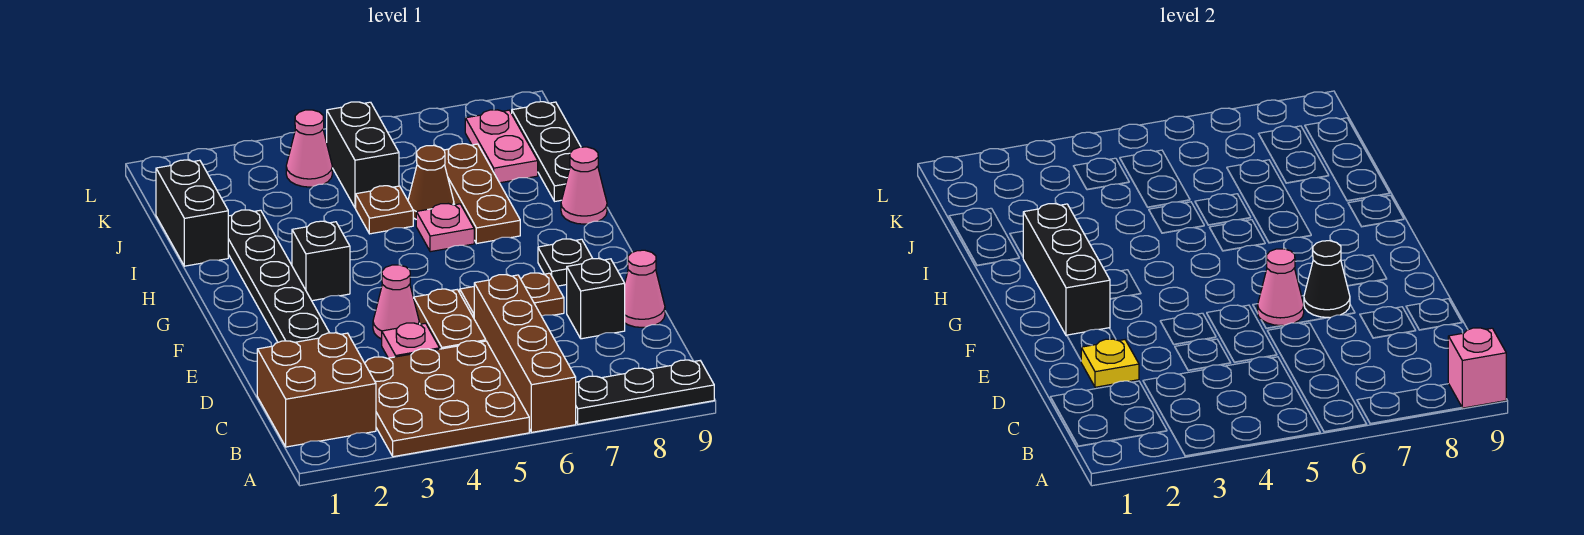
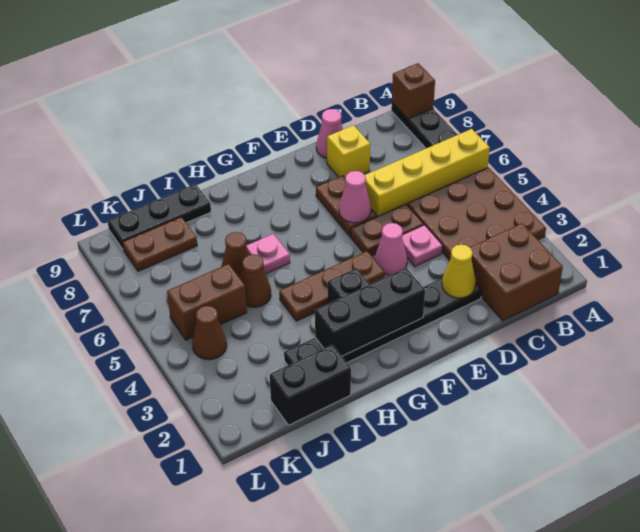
brown 1x4 brick [474,275,576,432] -> yellow 1x4 brick [365,129,490,217]
pink 1x1 brick [1448,328,1506,408] -> brown 1x1 brick [392,63,435,119]
yellow 1x1 plate [1081,339,1139,387] -> yellow 1x1 cone [442,245,476,298]
black 1x1 brick [567,258,625,339] -> yellow 1x1 brick [327,125,370,178]
black 1x1 cone [1304,241,1350,318] -> none
black 1x1 plate [538,239,593,286] -> none
brown 1x3 plate [444,144,520,243] -> brown 1x3 plate moved to [279,251,385,321]
pink 1x1 cone [561,147,607,224] -> none
brown 1x1 plate [356,186,413,234] -> brown 1x1 cone [241,254,271,307]
black 1x2 brick [327,102,399,208] -> brown 1x2 brick [167,264,247,340]
pink 1x2 plate [465,110,538,183] -> brown 1x2 plate [122,217,197,271]
pink 1x1 cone [286,110,332,187] -> brown 1x1 cone [192,306,227,360]

